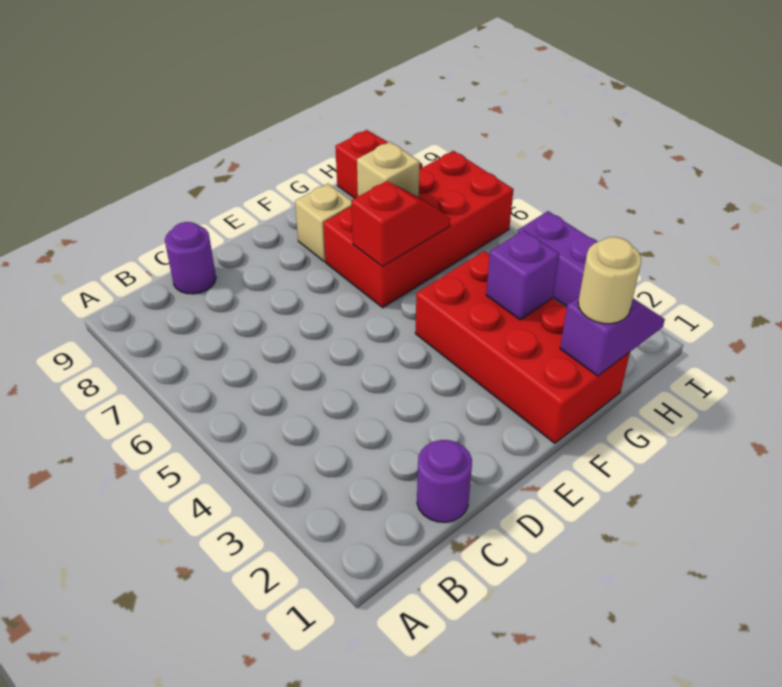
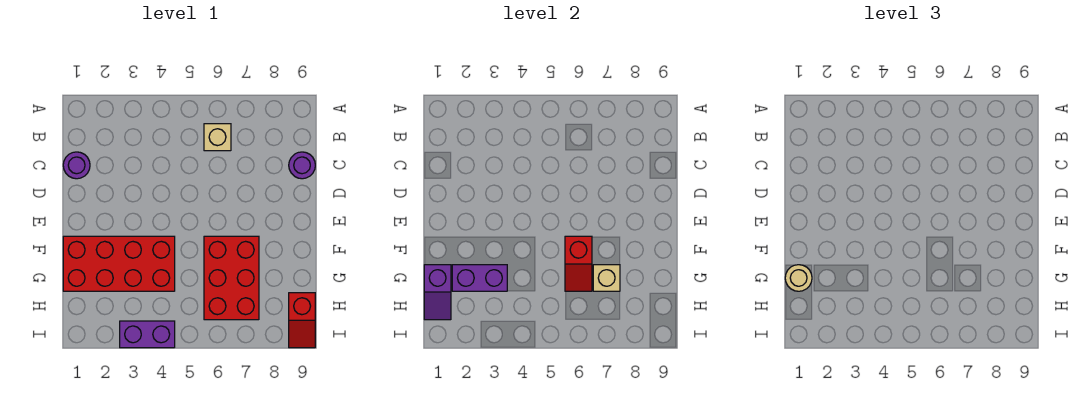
red 2x4 brick [323,151,514,308] -> red 2x3 brick [204,236,259,320]
tan 1x1 brick [295,184,352,262] -> tan 1x1 brick moved to [204,124,231,151]
purple 1x1 brick [486,230,560,320] -> purple 1x2 brick [452,265,507,291]

